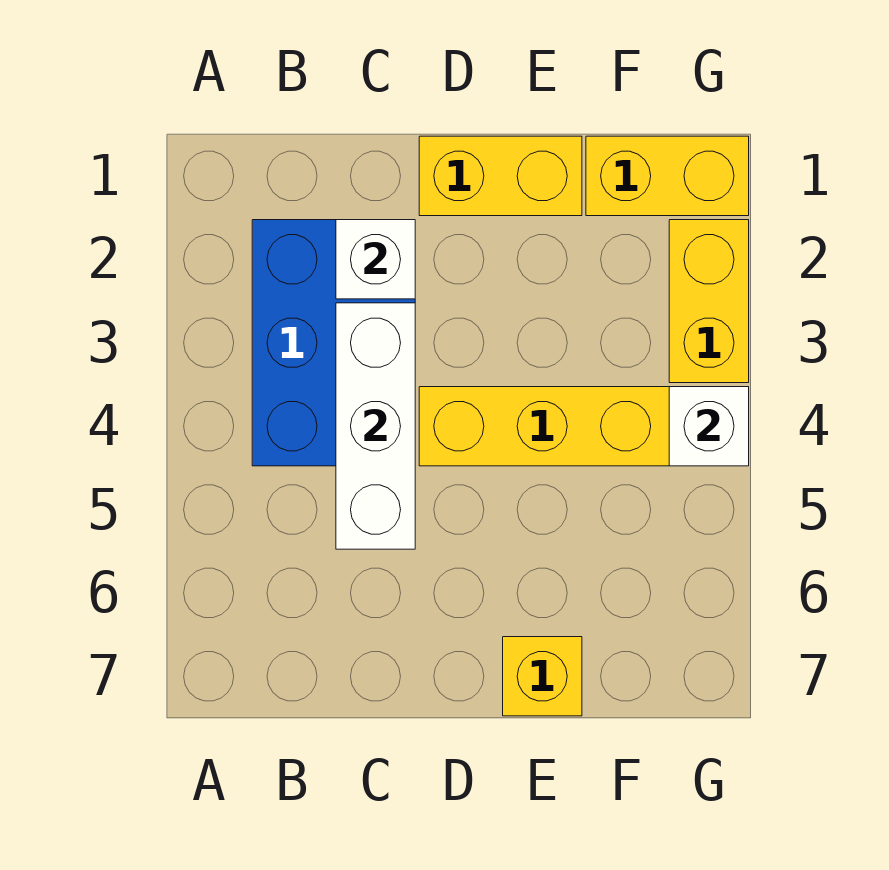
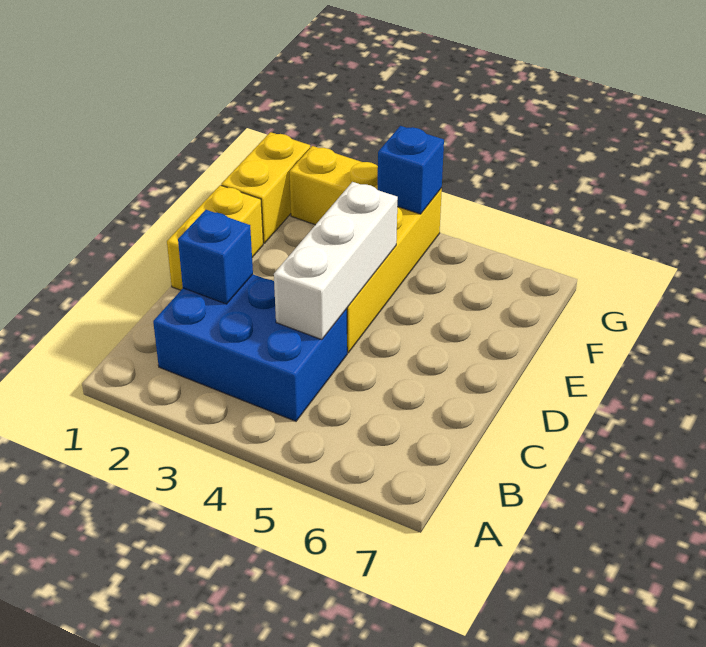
white 1x1 brick [336,220,415,299] -> blue 1x1 brick [178,210,253,304]
white 1x3 brick [336,303,415,549] -> white 1x3 brick turned to [274,182,398,340]
yellow 1x1 brick [503,637,582,716] -> none
white 1x1 brick [669,387,749,466] -> blue 1x1 brick [378,126,444,214]

